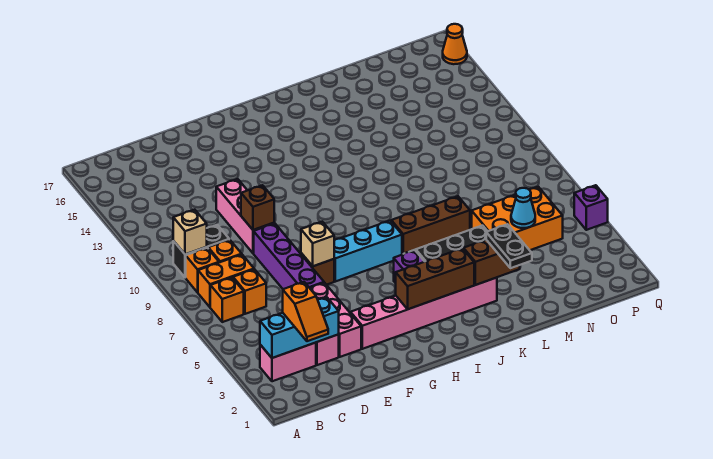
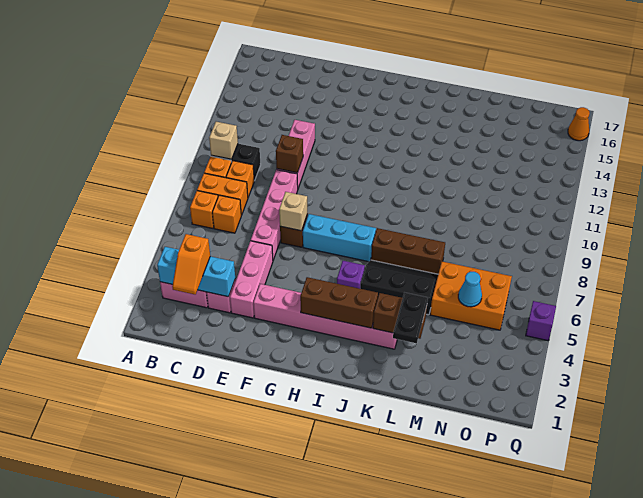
purple 1x4 brick [254,223,324,289] -> pink 1x4 brick [251,170,298,260]

